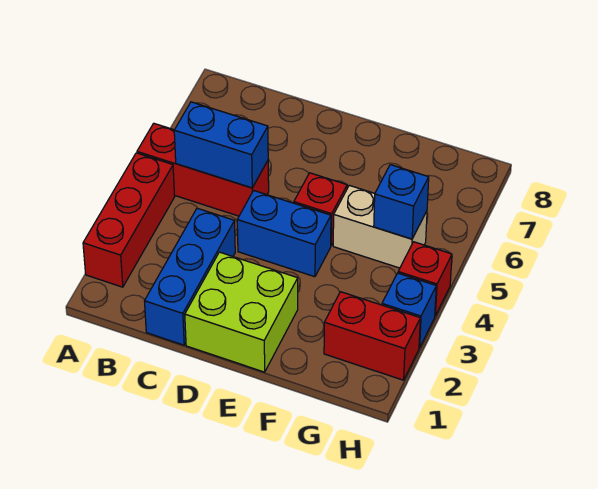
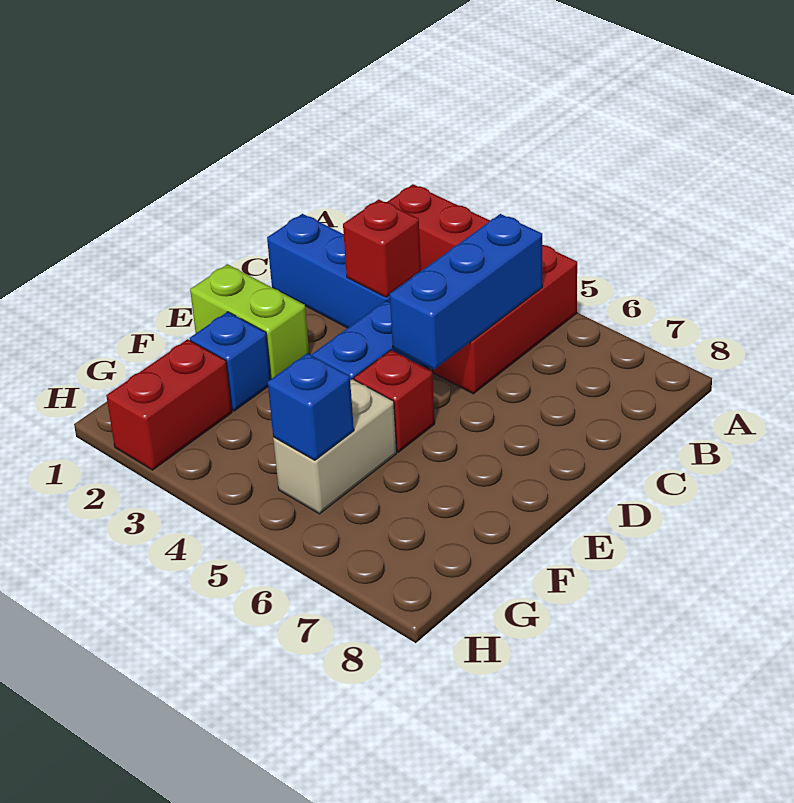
blue 1x2 brick [174,102,268,188] -> blue 1x3 brick [390,214,542,369]
lime 2x2 brick [185,252,298,372] -> lime 1x2 brick [190,264,309,379]
blue 1x1 brick [382,273,436,348] -> blue 1x1 brick moved to [190,312,271,411]
red 1x1 brick [398,242,452,316] -> red 1x1 brick moved to [343,199,421,297]

